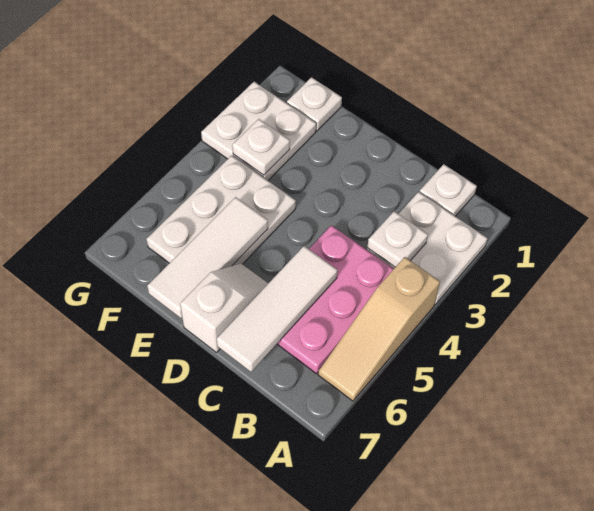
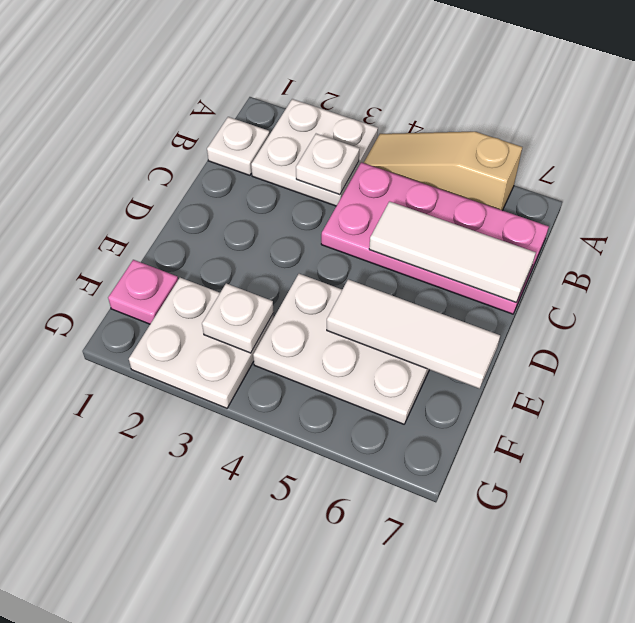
tan 1x3 slope [318,257,440,401] -> tan 1x3 slope turned to [364,132,522,210]
pink 2x3 plate [277,225,393,374] -> pink 2x4 plate [321,162,549,314]
white 1x2 slope [180,264,268,352] -> none
white 1x1 plate [287,77,342,131] -> pink 1x1 plate [108,260,178,324]

